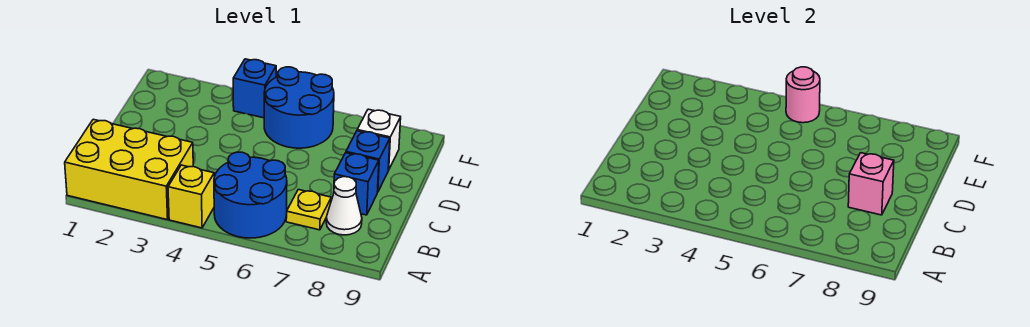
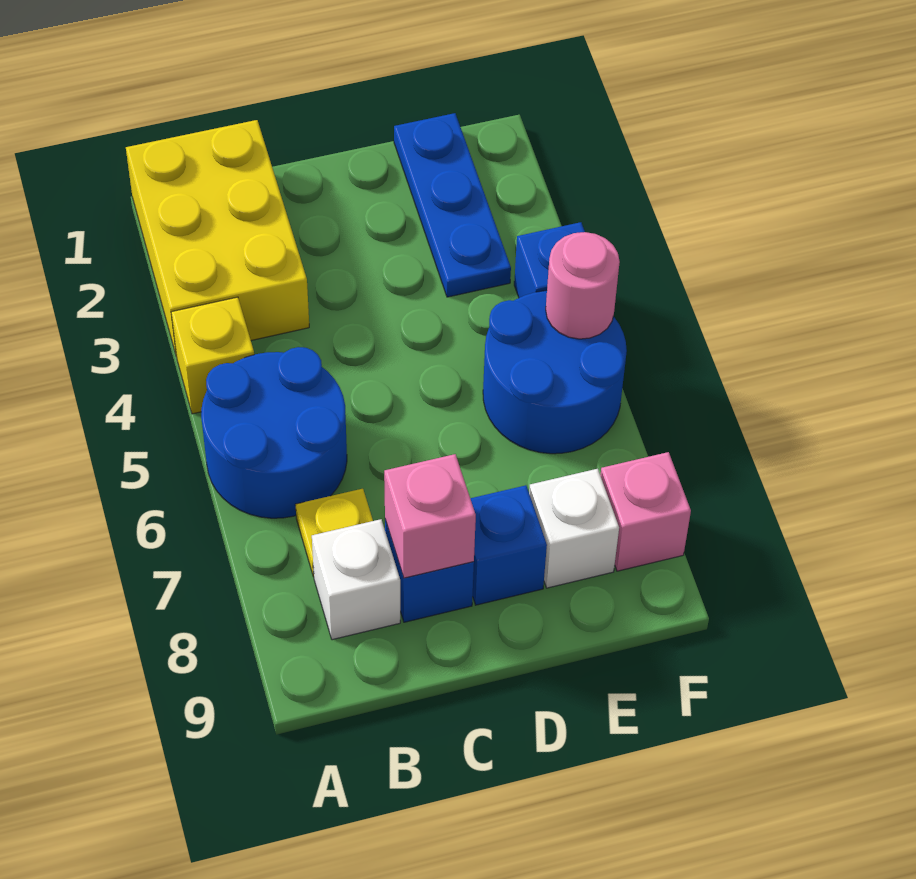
white 1x1 cone [326,177,362,235] -> white 1x1 brick [312,519,400,640]
none -> blue 1x3 plate [394,113,511,297]
none -> pink 1x1 brick [600,452,691,571]

